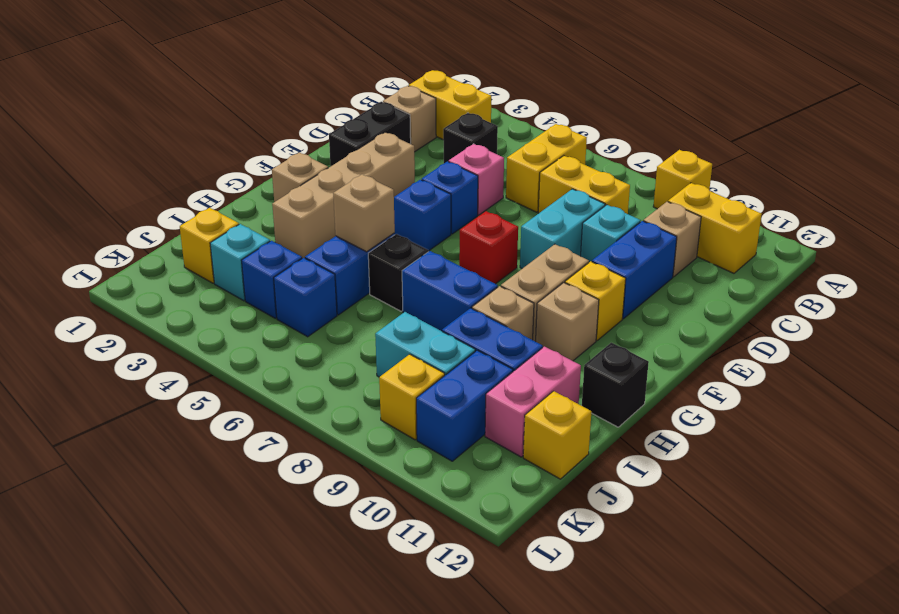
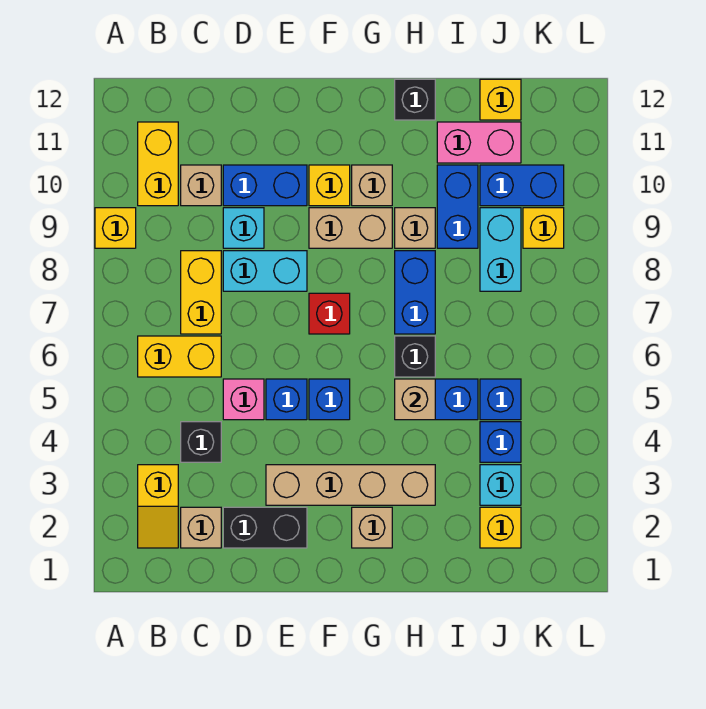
yellow 1x2 brick [409,70,491,139] -> yellow 1x2 slope [138,465,178,548]

